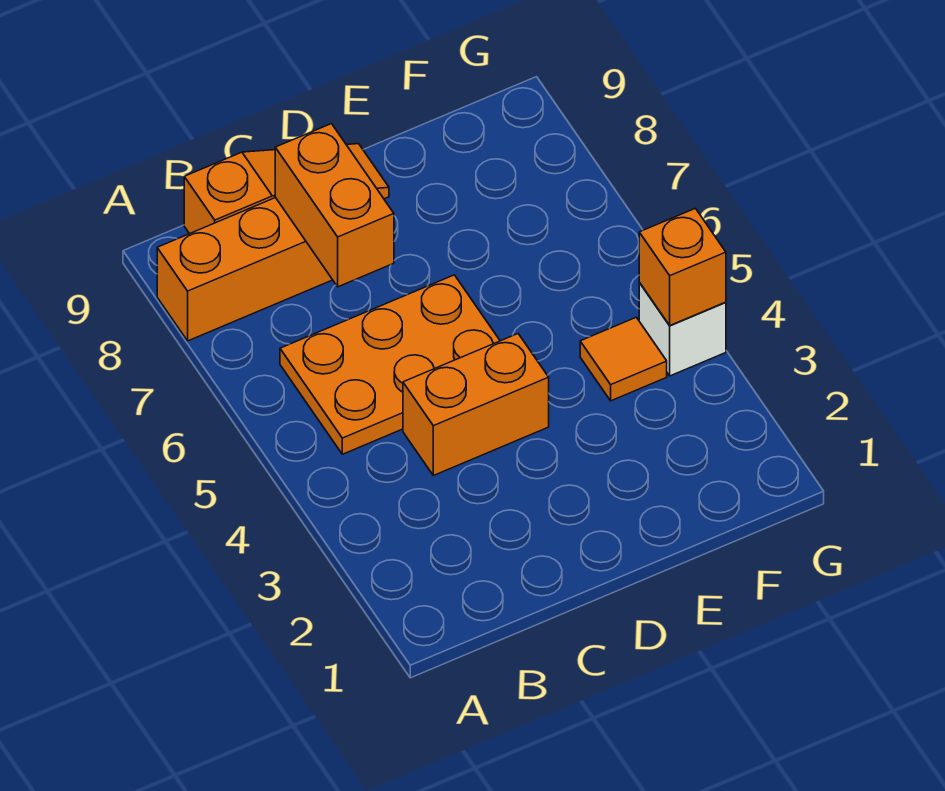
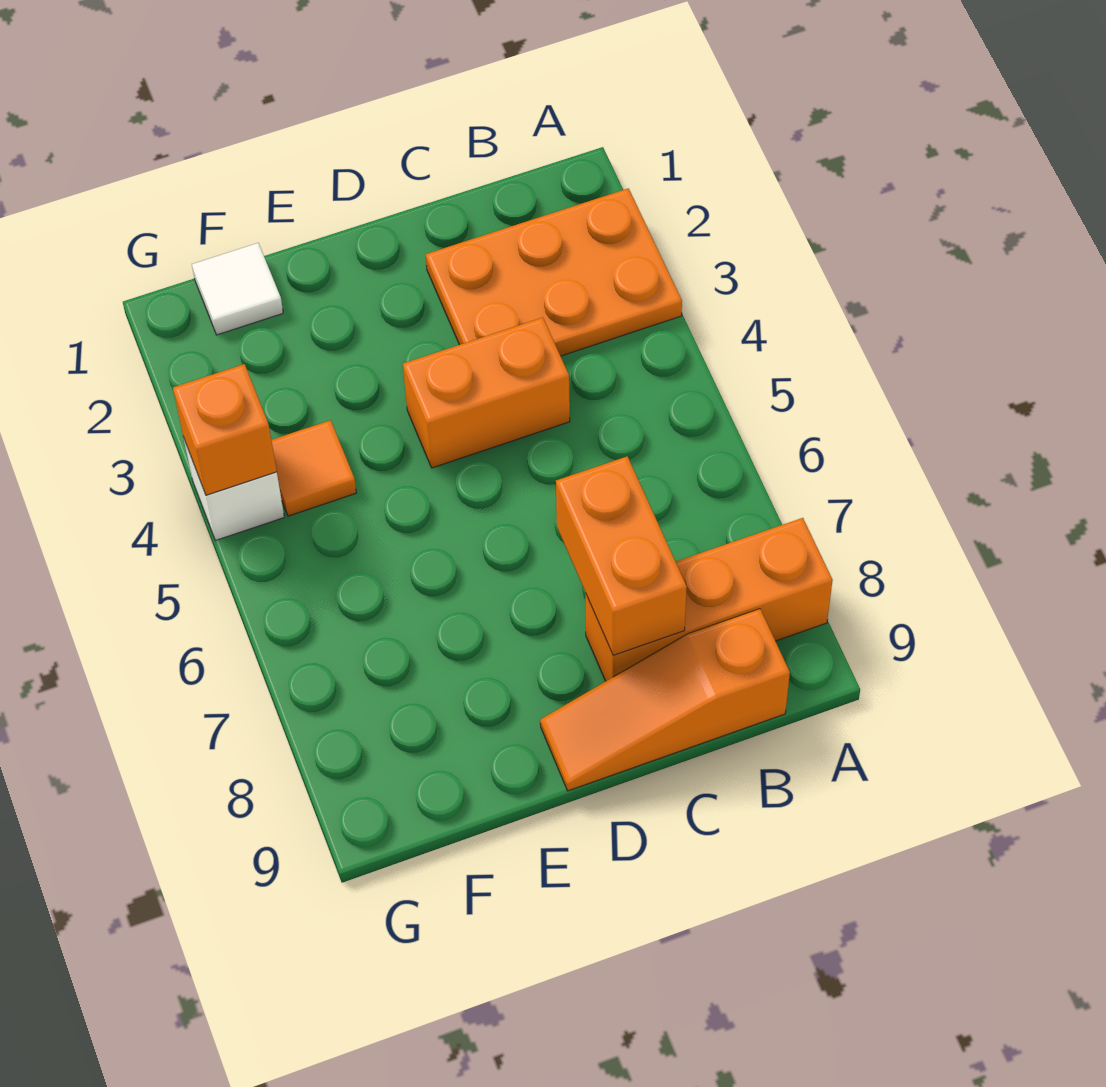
orange 2x3 plate [280,275,500,454] -> orange 2x3 plate moved to [426,188,682,356]
none -> white 1x1 tile [192,243,283,335]

